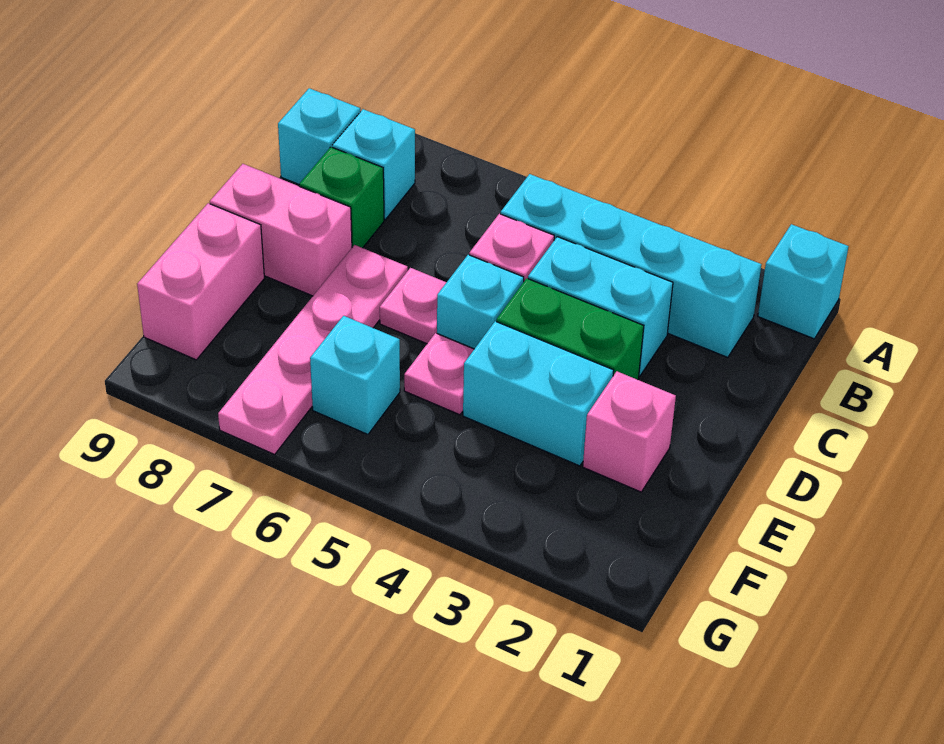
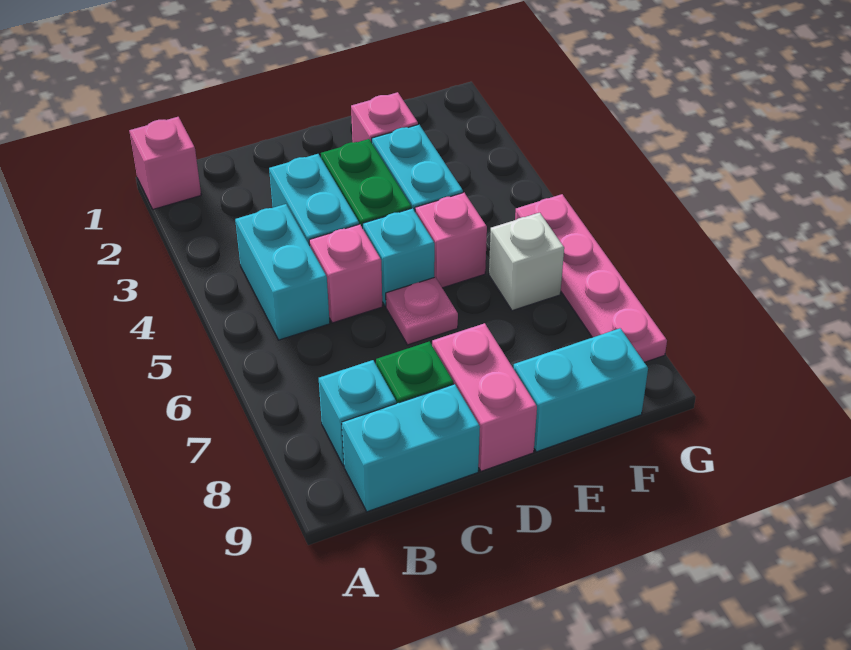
cyan 1x1 brick [758,224,849,339] -> pink 1x1 brick [129,117,201,209]
cyan 1x4 brick [501,174,761,357] -> cyan 1x2 brick [235,204,330,340]
cyan 1x1 brick [278,88,360,184] -> cyan 1x2 brick [342,384,480,512]
pink 1x4 plate [218,245,408,455] -> pink 1x4 plate turned to [515,194,667,362]
pink 1x1 plate [404,333,474,415] -> pink 1x1 brick [415,193,487,288]
pink 1x2 brick [137,203,264,360] -> cyan 1x2 brick [514,328,648,452]
cyan 1x1 brick [310,316,400,434] -> white 1x1 brick [489,213,564,311]

